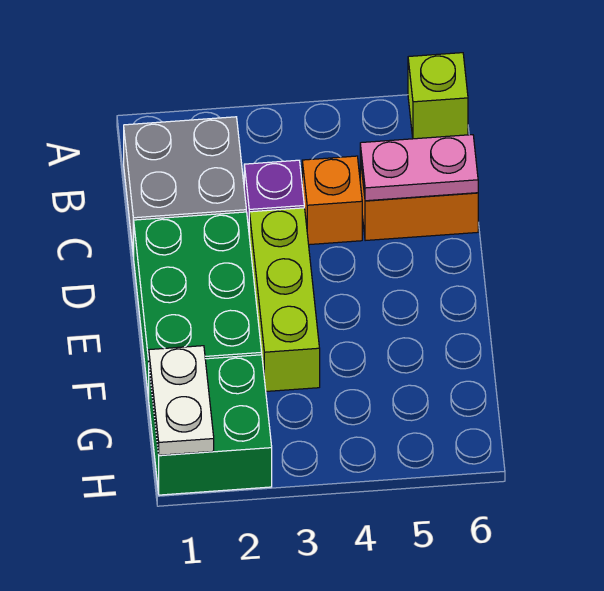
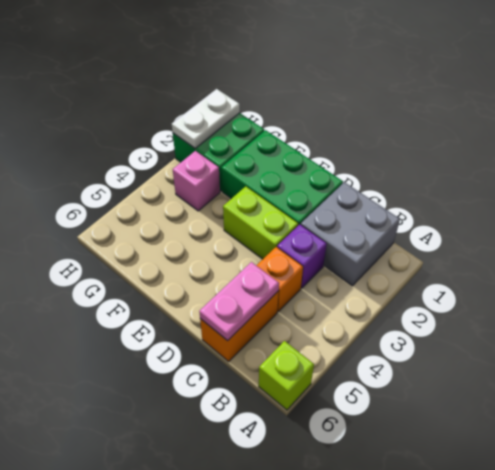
lime 1x3 brick [249,208,320,391] -> lime 1x2 brick [223,186,298,259]
white 1x2 plate [149,346,214,455] -> white 1x2 plate turned to [172,89,240,149]
none -> pink 1x1 brick [173,151,220,211]

